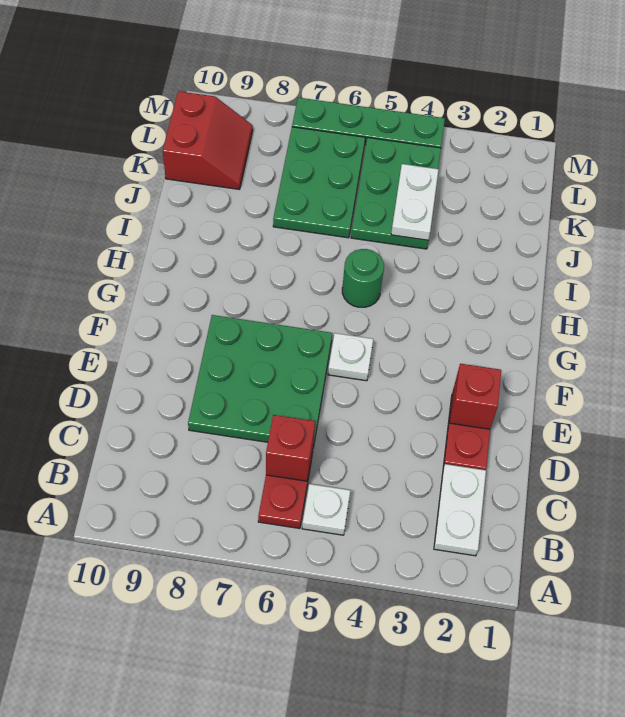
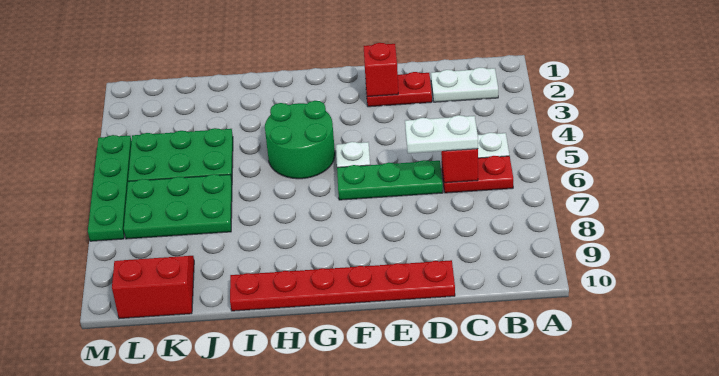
green 3x3 plate [188,315,332,447] -> green 1x3 plate [337,160,443,200]
none -> red 1x6 plate [230,260,455,311]
green 1x1 round brick [342,249,384,307] -> green 2x2 round brick [265,101,335,179]
white 1x2 plate [391,164,439,240] -> white 1x2 plate moved to [405,115,478,153]

